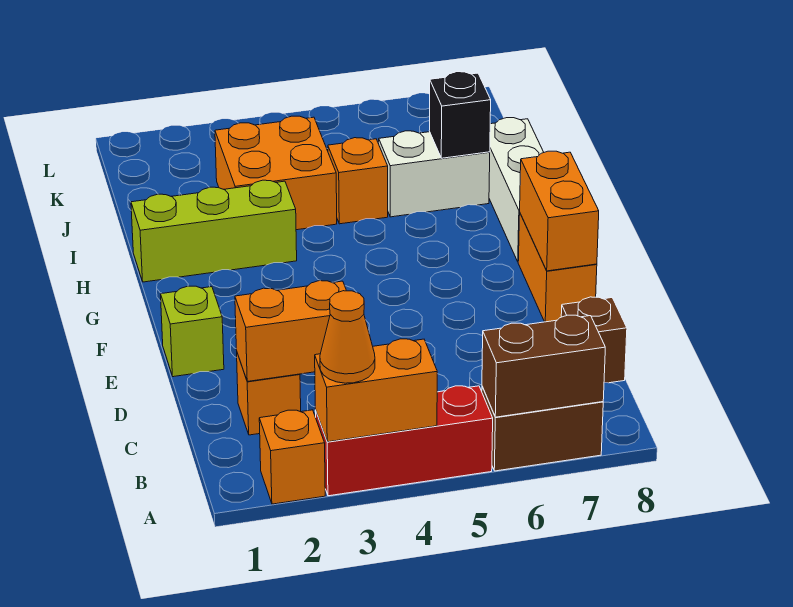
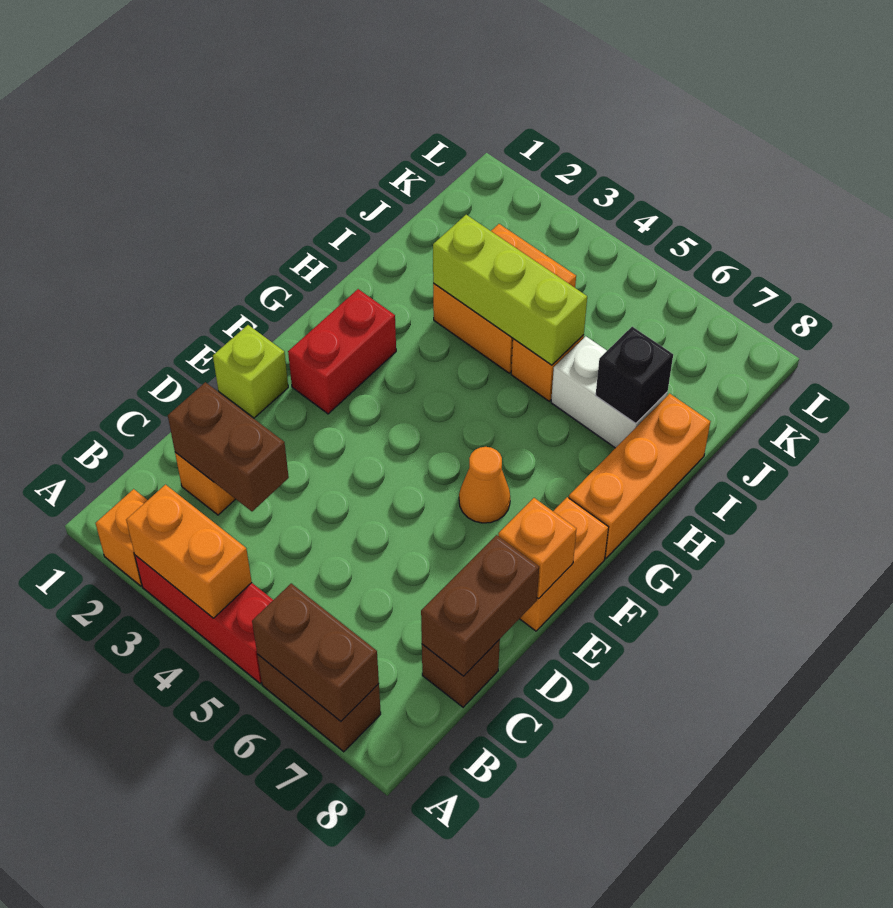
orange 1x1 cone [320,291,375,383] -> orange 1x1 cone moved to [459,447,510,523]
orange 1x2 brick [235,281,346,381] -> brown 1x2 brick [168,382,289,511]
none -> brown 1x2 brick [421,535,539,676]
orange 1x2 brick [520,151,599,271] -> orange 1x1 brick [498,498,577,599]
none -> red 1x2 brick [288,289,396,414]
white 1x3 brick [489,118,544,261] -> orange 1x3 brick [569,393,710,558]
lime 1x3 brick [131,180,297,282] -> lime 1x3 brick moved to [433,215,587,365]

